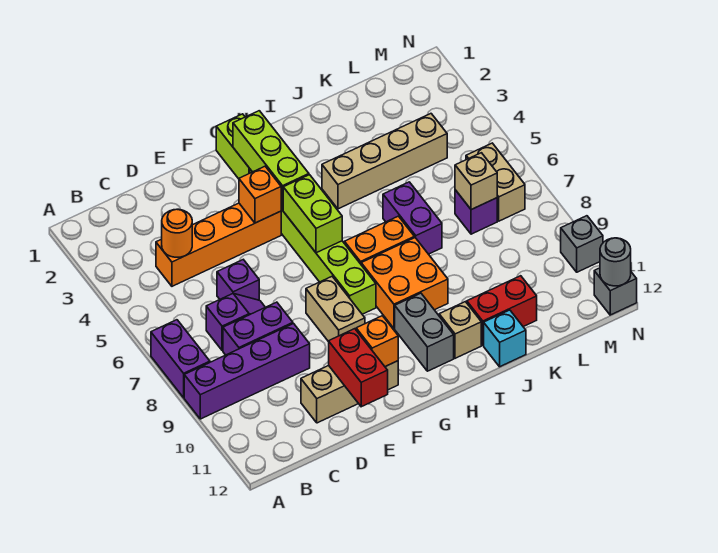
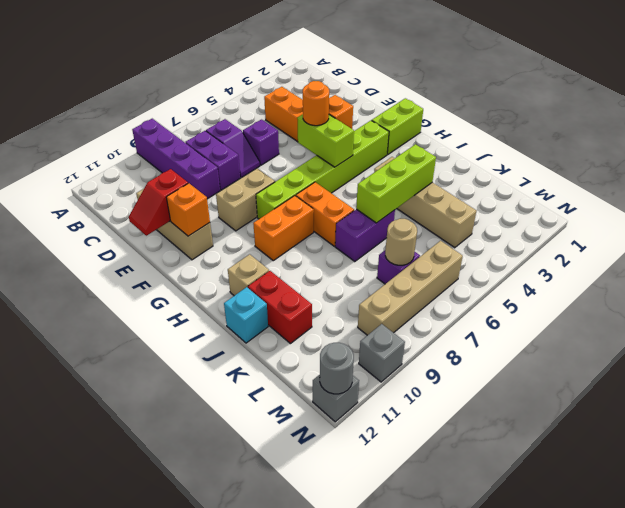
purple 1x2 brick [151,320,210,398] -> none
orange 1x1 round brick [162,209,192,257] -> orange 1x1 round brick moved to [303,81,329,126]
red 1x2 brick [329,329,388,407] -> red 1x2 slope [129,169,188,236]
lime 1x3 brick [233,111,309,210] -> lime 1x3 brick moved to [356,144,436,223]
lime 1x2 brick [283,175,342,253] -> lime 1x2 brick turned to [297,114,354,167]
orange 2x2 brick [361,238,448,329] -> orange 1x2 brick [253,196,314,261]
grey 1x2 brick [395,293,454,371] -> none
tan 1x1 brick [455,153,497,210] -> tan 1x1 round brick [385,219,417,265]
tan 1x2 brick [466,143,525,221] -> tan 1x4 brick [358,241,463,335]

